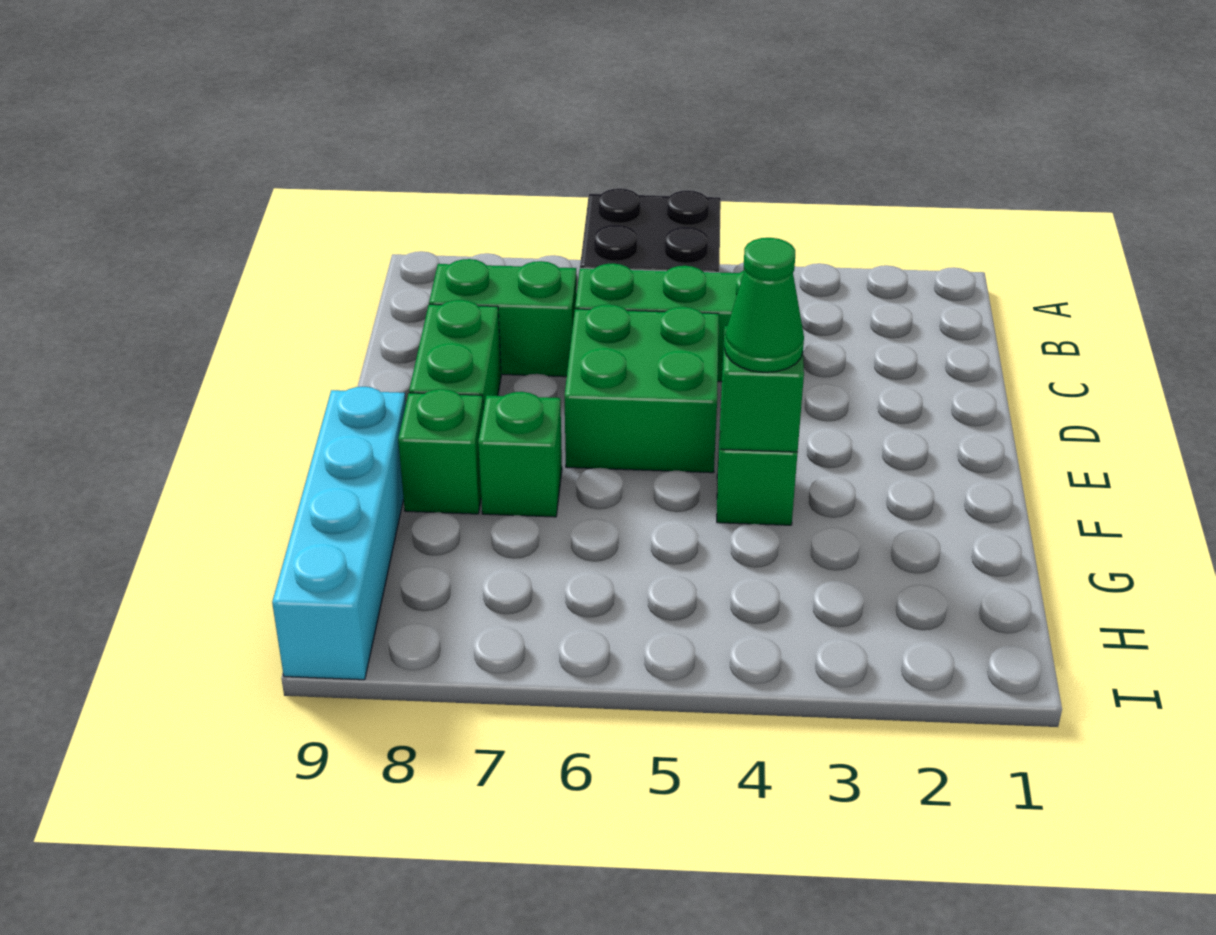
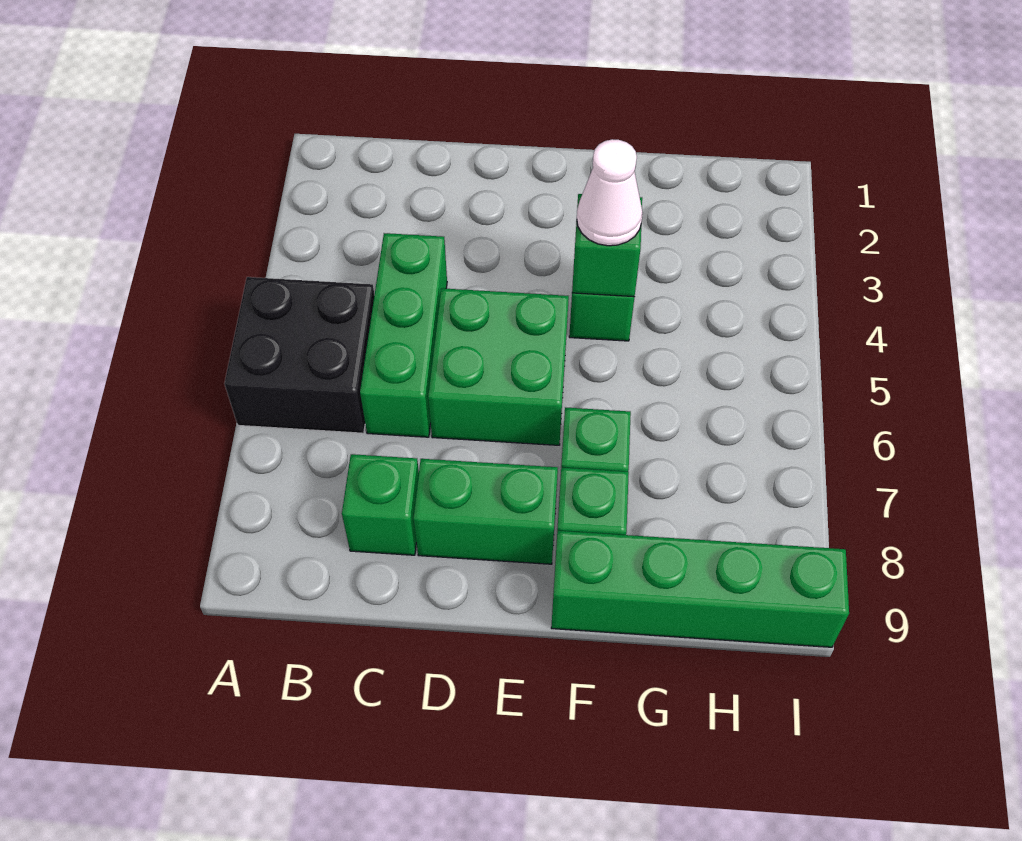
green 1x2 brick [429,259,577,377] -> green 1x1 brick [342,454,419,555]
green 1x1 cone [724,238,804,372] -> white 1x1 cone [577,139,643,246]
cyan 1x4 brick [272,387,406,680] -> green 1x4 brick [551,531,849,647]

